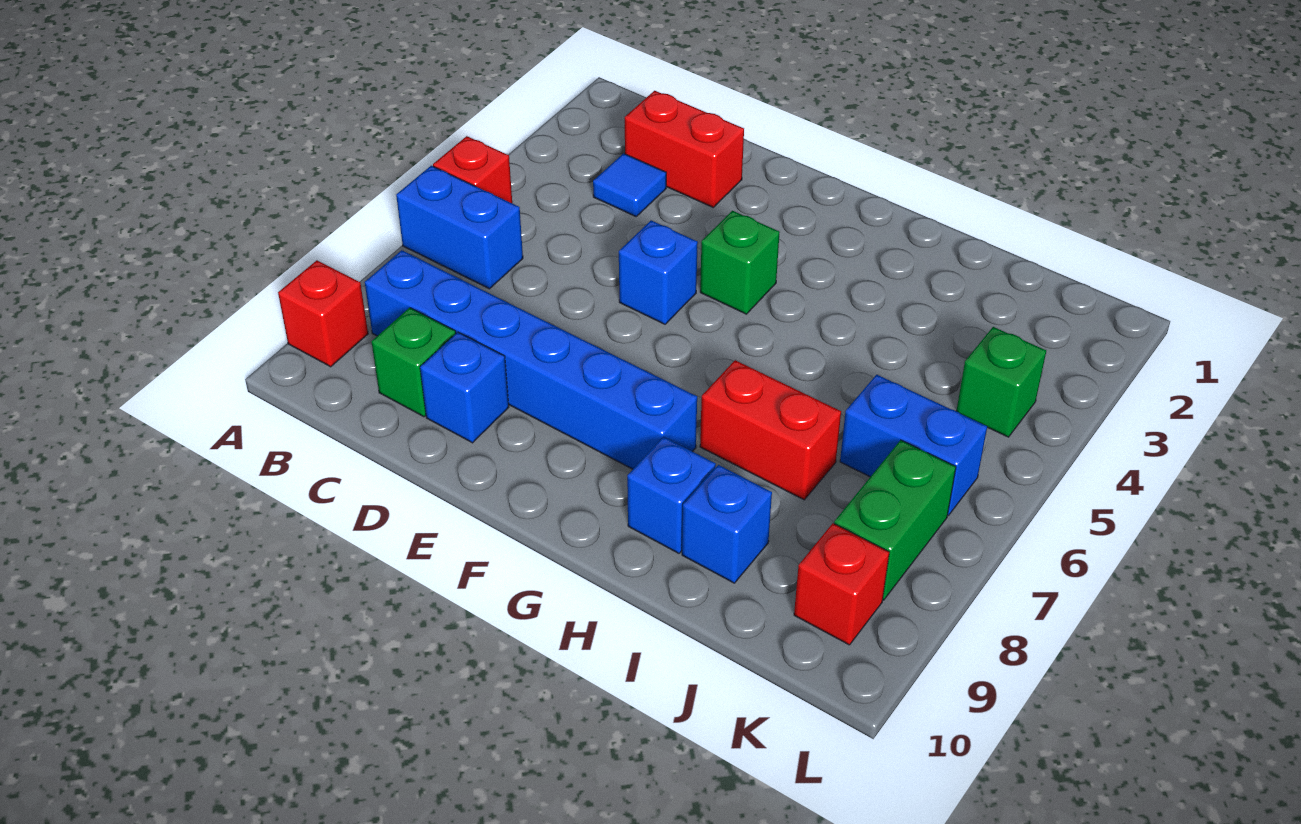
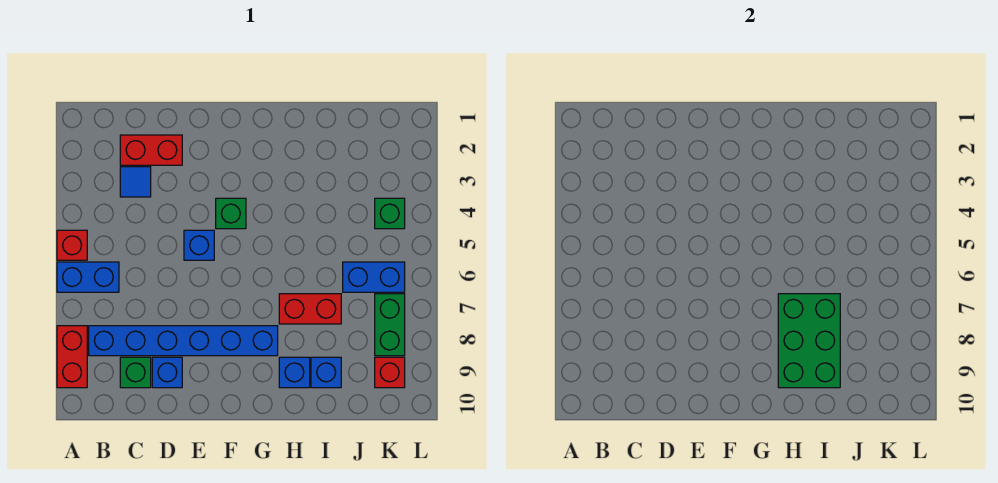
red 1x1 brick [278,260,368,367] -> red 1x2 brick [57,326,87,388]
none -> green 2x3 brick [778,294,840,388]

